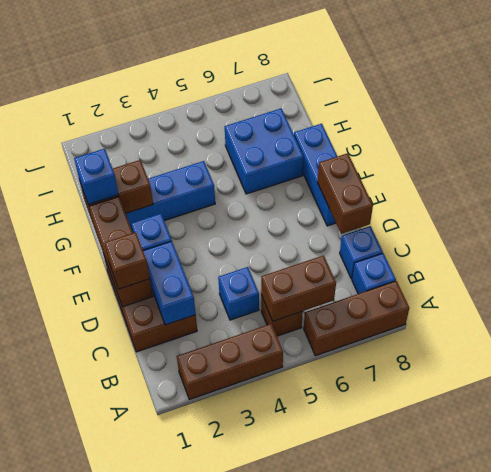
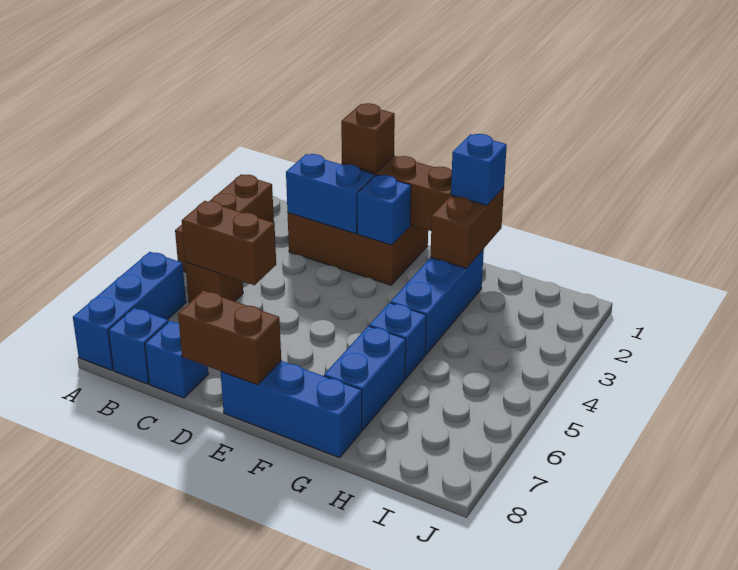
brown 1x3 brick [304,281,409,356] -> blue 1x3 brick [73,252,186,370]
brown 1x2 brick [261,255,336,321] -> brown 1x2 brick turned to [182,201,276,285]
blue 1x1 brick [218,267,259,320] -> blue 1x1 brick moved to [369,303,426,379]
blue 2x2 brick [225,108,304,194] -> blue 1x2 brick [324,326,406,430]

